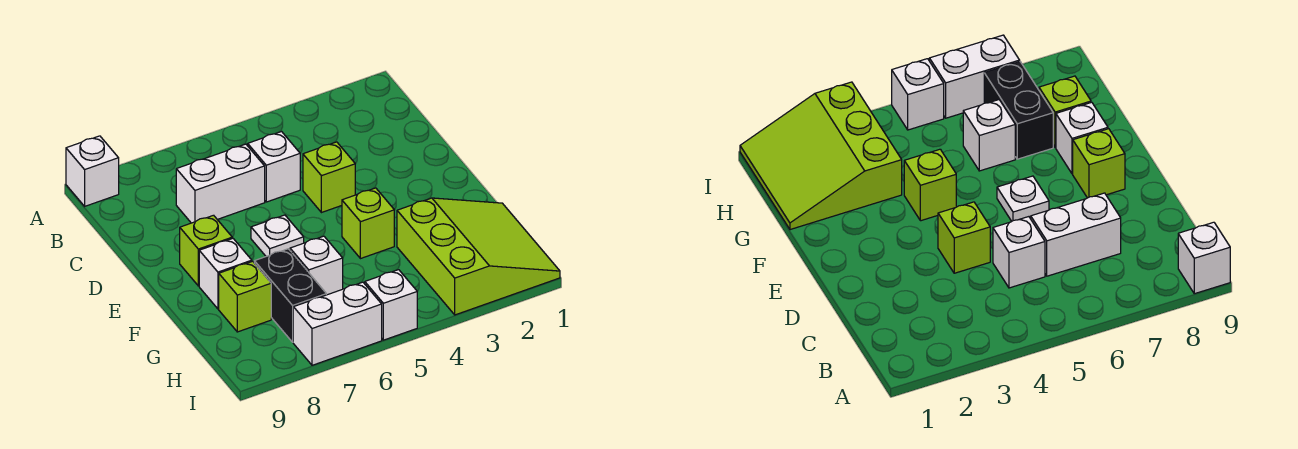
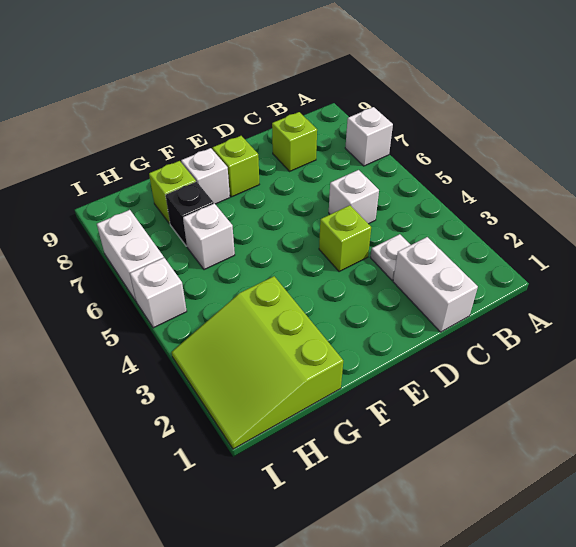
white 1x1 brick [66,136,119,206] -> white 1x1 brick moved to [345,107,393,166]
white 1x2 brick [176,144,265,223] -> white 1x2 brick moved to [393,237,478,332]
white 1x1 plate [251,215,304,256] -> white 1x1 plate moved to [370,234,410,280]
lime 1x1 brick [342,188,394,259] -> lime 1x1 brick moved to [272,112,317,171]
lime 3x3 slope [397,198,560,315] -> lime 3x3 slope turned to [172,276,343,449]
black 1x2 brick [254,249,326,342] -> black 1x1 brick [166,182,214,246]

